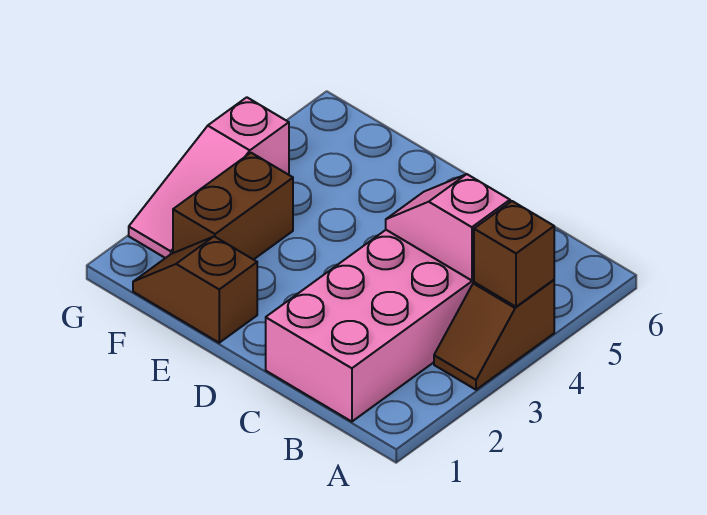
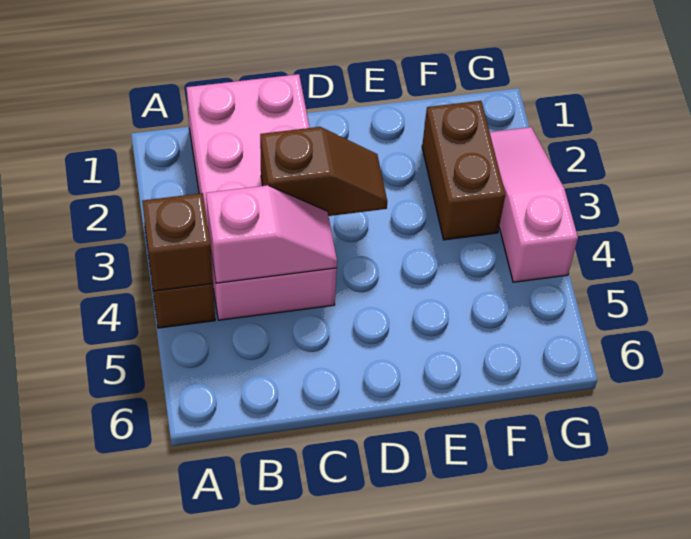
brown 1x2 slope [133,236,257,343] -> brown 1x2 slope moved to [260,127,387,216]

